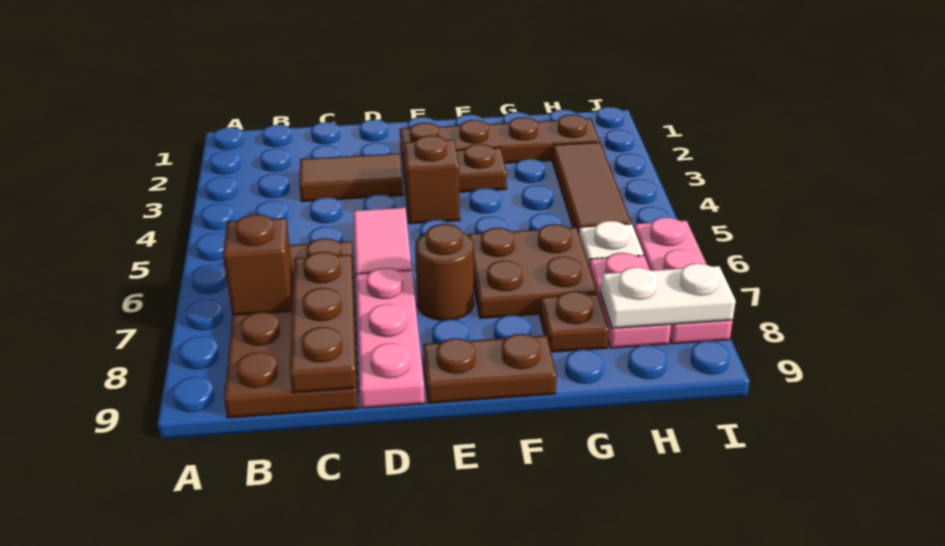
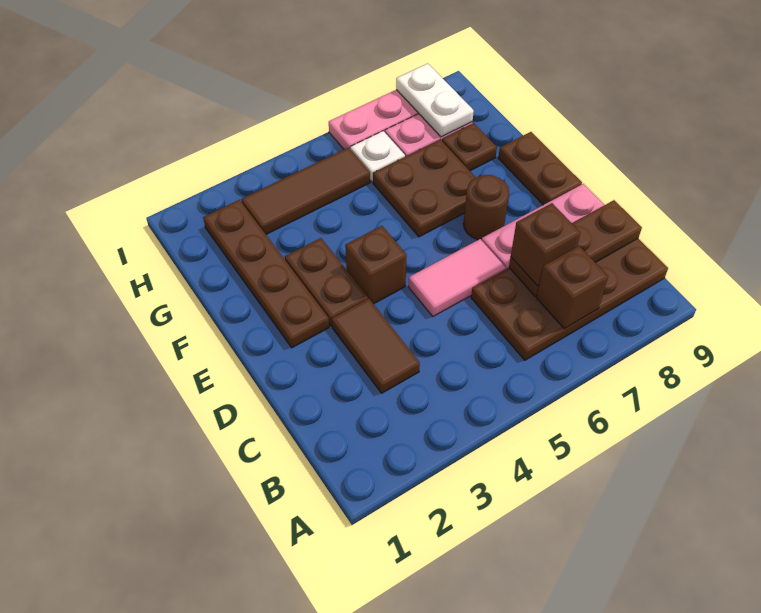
none -> brown 1x1 brick [511,203,580,286]

